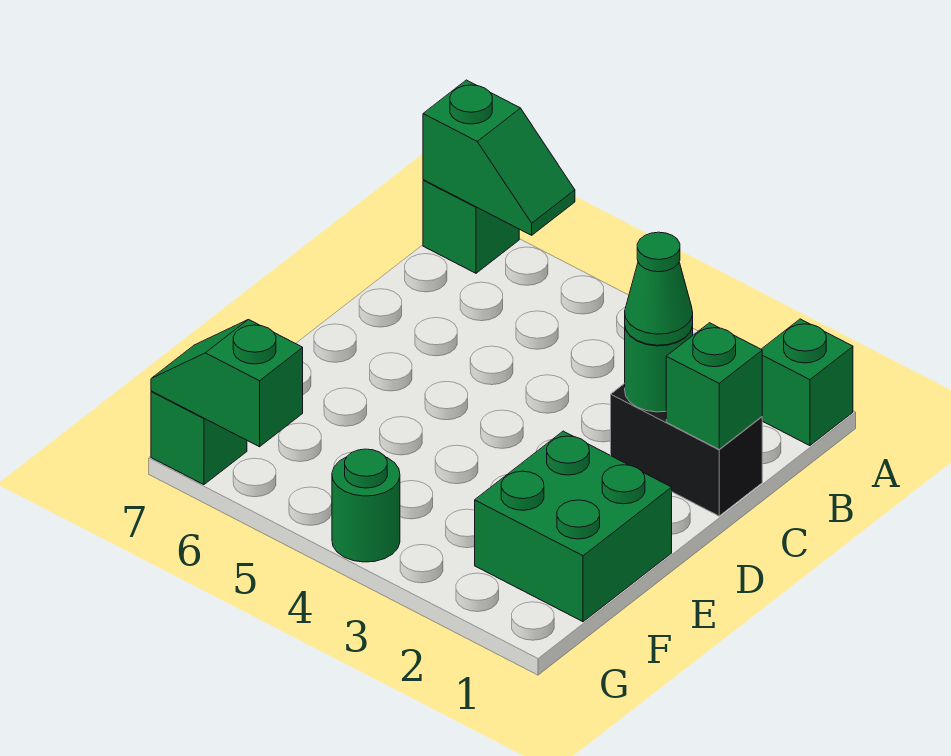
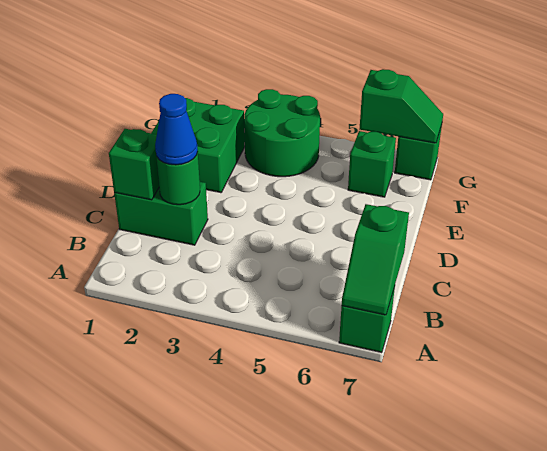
green 1x1 brick [761,319,853,446] -> green 1x1 brick moved to [348,131,396,197]
green 1x2 slope [423,80,575,235] -> green 1x2 slope turned to [342,204,409,315]
black 1x2 brick [611,383,762,516] -> green 1x2 brick [114,182,208,245]
green 1x1 cone [625,232,693,345] -> blue 1x1 cone [155,94,198,165]
green 1x1 round brick [332,449,400,562] -> green 2x2 round brick [244,89,320,177]

